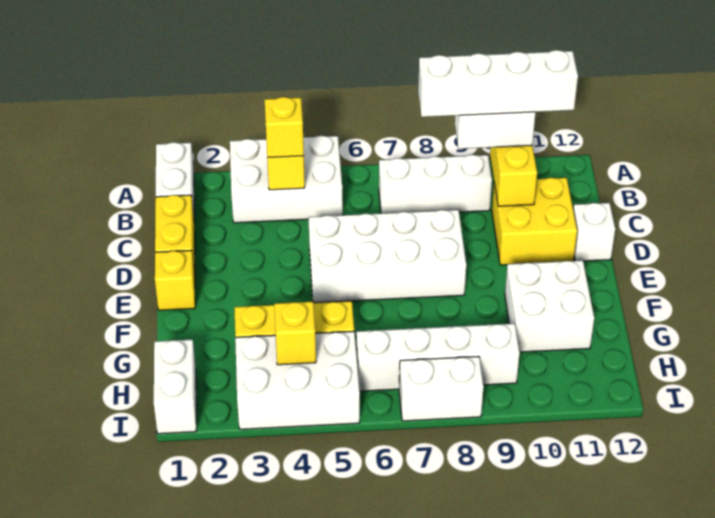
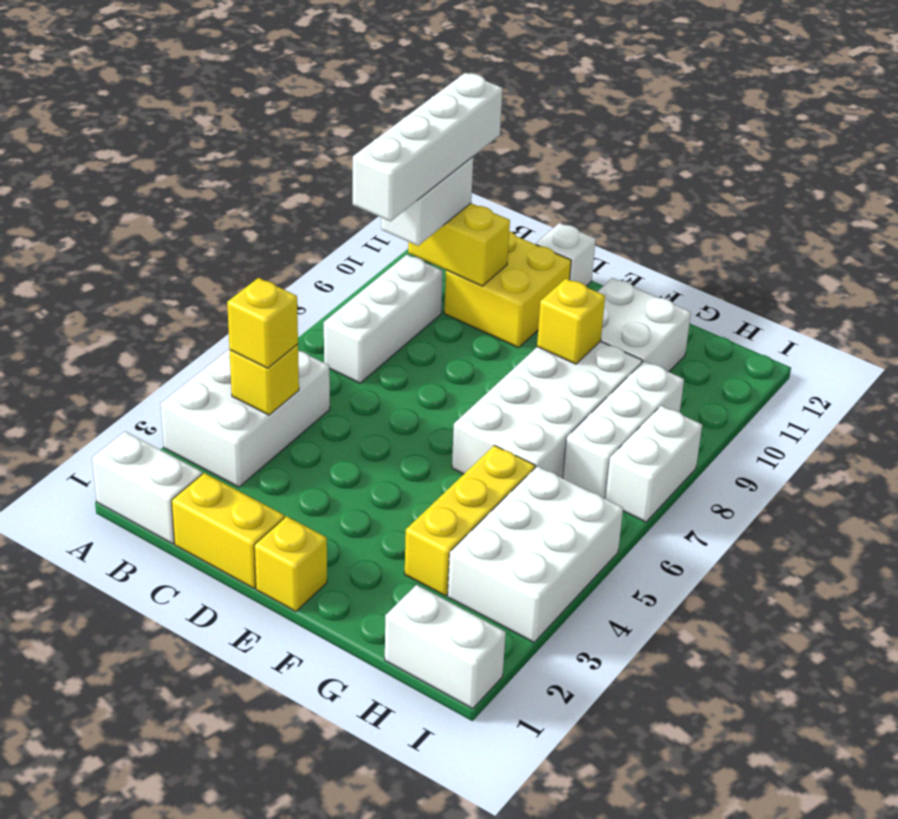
white 2x4 brick [308,210,466,303] -> white 2x4 brick moved to [452,341,642,478]
yellow 1x1 brick [274,302,316,365] -> yellow 1x1 brick moved to [537,279,605,364]
white 1x4 brick [356,323,520,391] -> white 1x3 brick [563,361,684,499]

